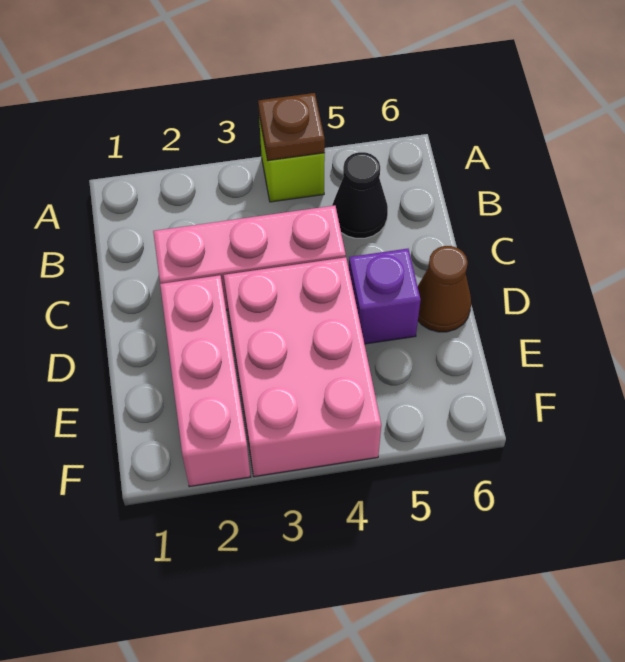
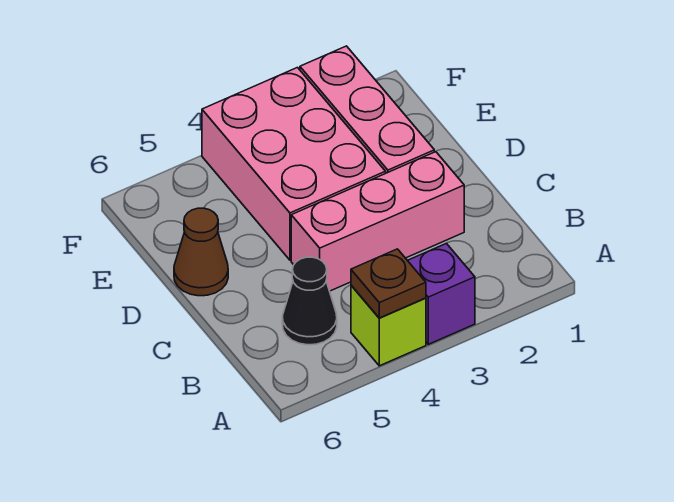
purple 1x1 brick [349,249,421,344] -> purple 1x1 brick moved to [407,243,475,344]

